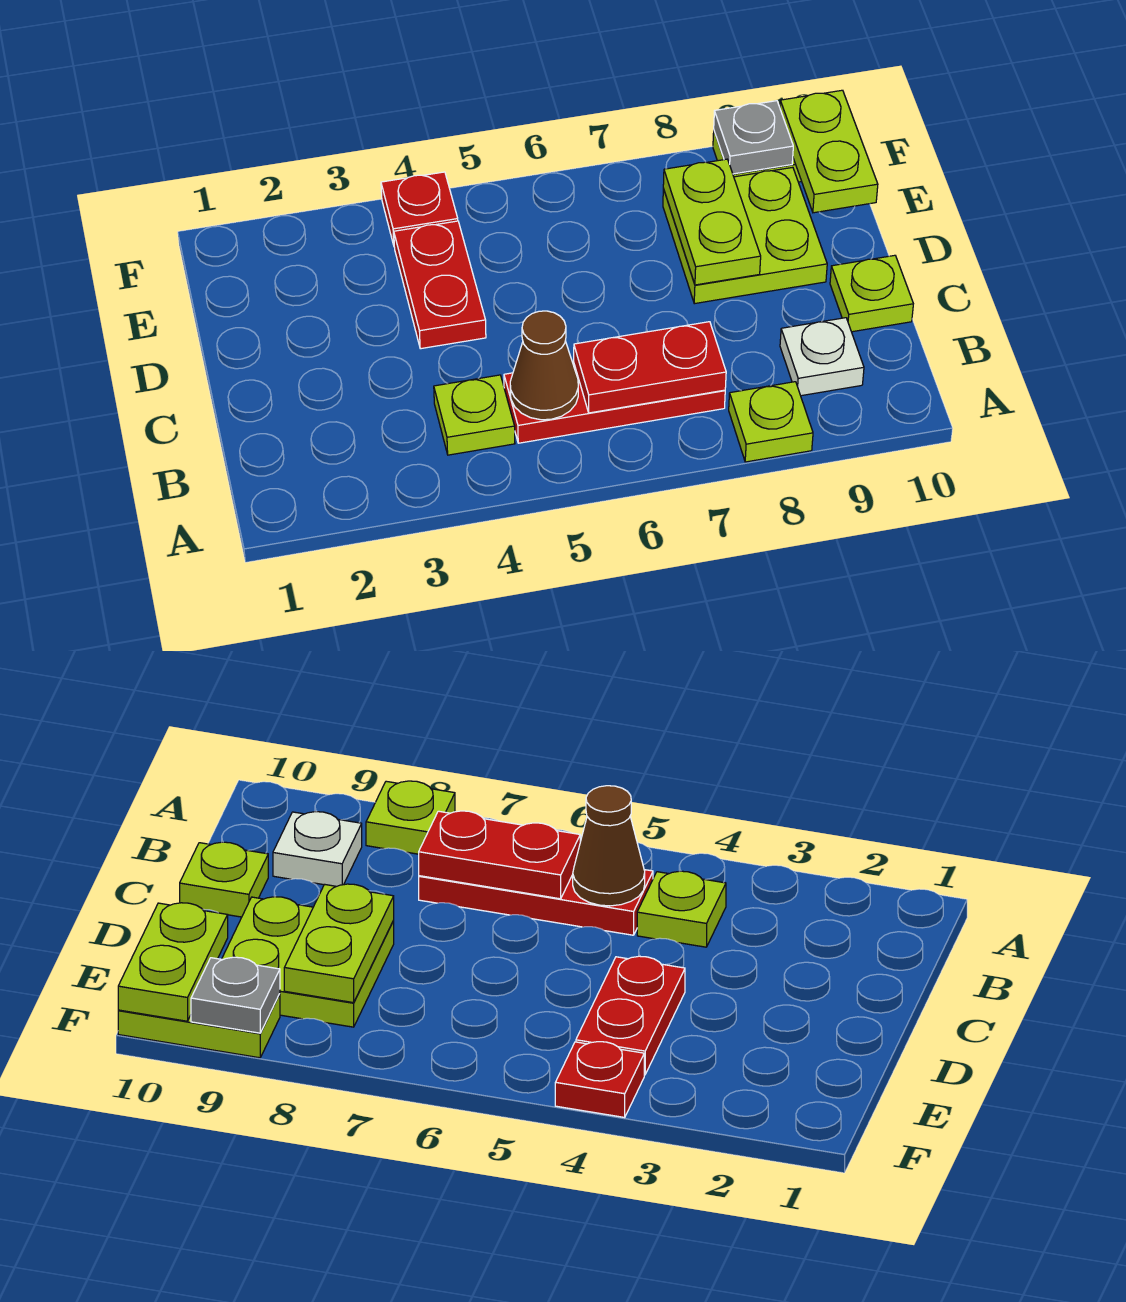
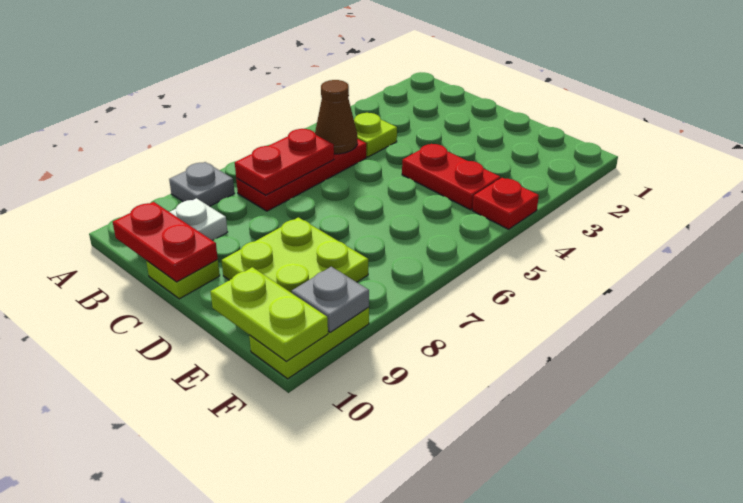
lime 1x1 plate [729,382,813,462] -> grey 1x1 plate [169,162,235,206]
none -> red 1x2 plate [113,202,218,282]
lime 1x2 plate [663,159,761,285] -> none

